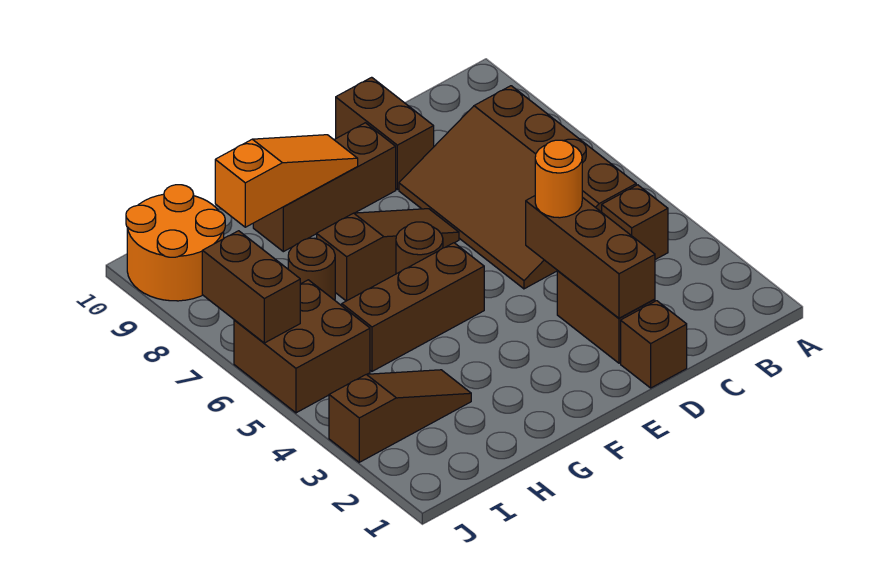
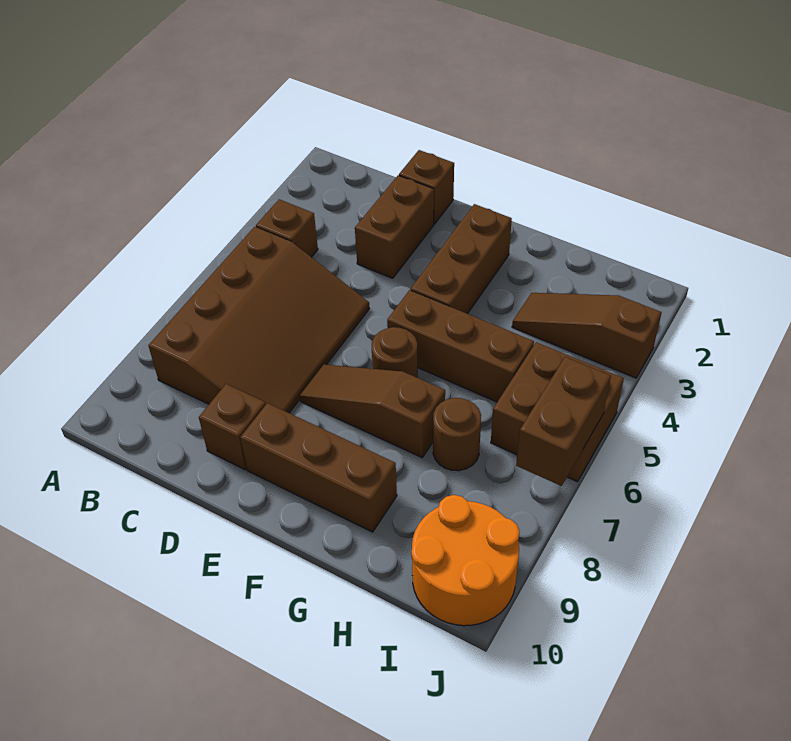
brown 1x3 brick [526,196,655,318] -> brown 1x3 brick moved to [411,204,512,314]
orange 1x1 round brick [535,140,582,218] -> none
brown 1x2 brick [336,77,434,190] -> brown 1x1 brick [199,384,266,470]
orange 1x3 slope [215,135,358,227] -> none

